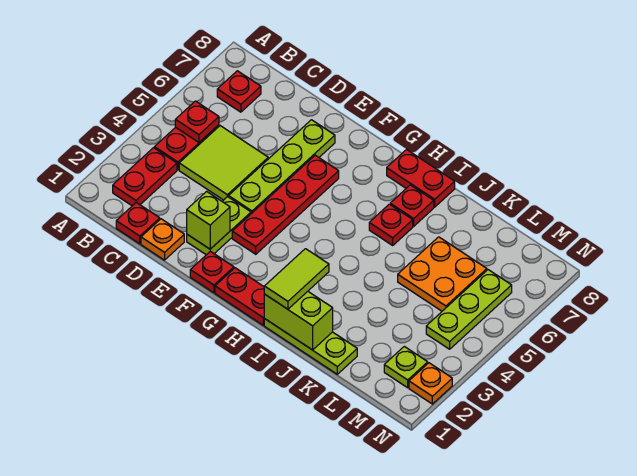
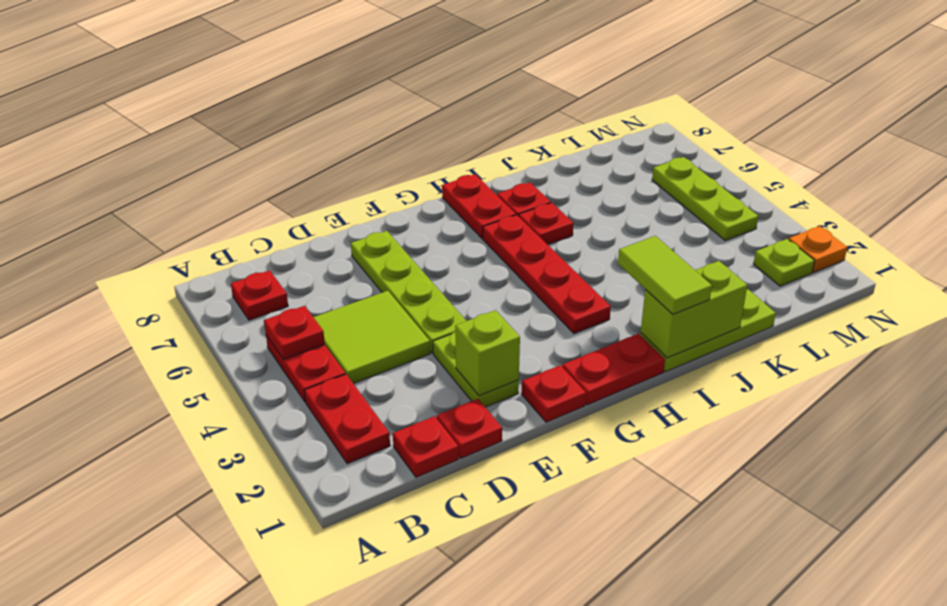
orange 1x1 plate [141,219,184,260] -> red 1x1 plate [437,399,502,458]
red 1x4 plate [232,155,339,254] -> red 1x4 plate moved to [483,215,611,334]
red 1x2 plate [387,150,455,207] -> red 1x2 plate turned to [442,174,516,238]
orange 2x2 plate [398,237,487,311] -> none

